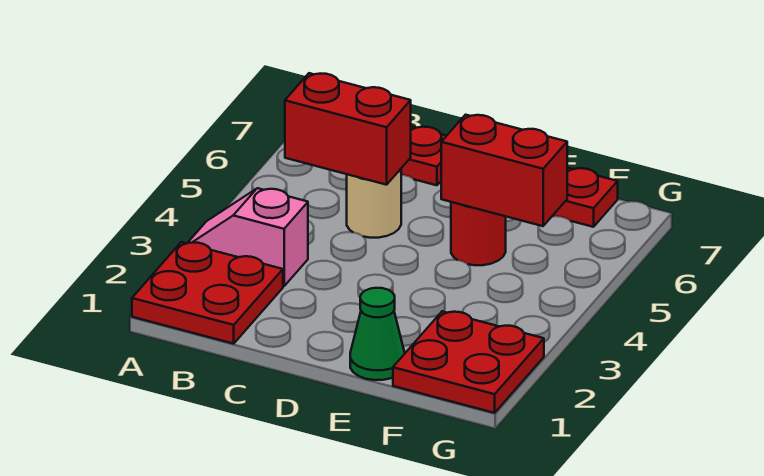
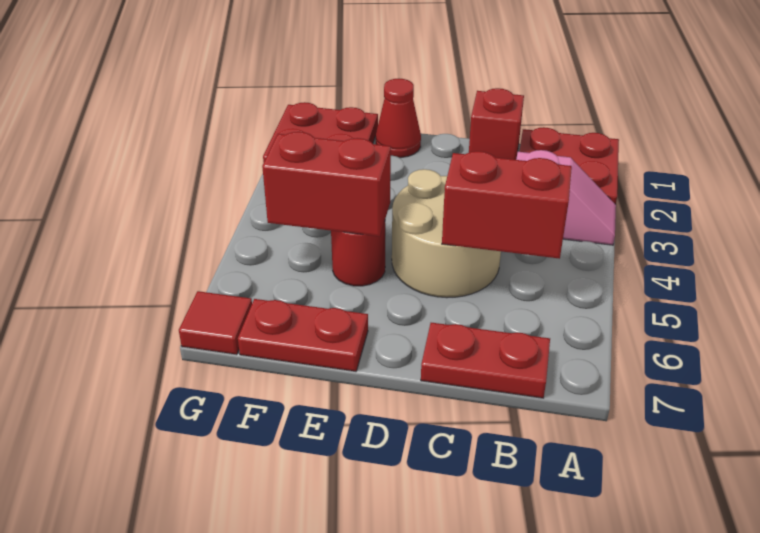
none -> red 1x1 brick [469,88,524,160]
tan 1x1 round brick [347,169,401,238] -> tan 2x2 round brick [392,169,501,298]
green 1x1 cone [350,288,405,380] -> red 1x1 cone [375,79,421,158]
none -> red 1x1 tile [179,291,252,355]

